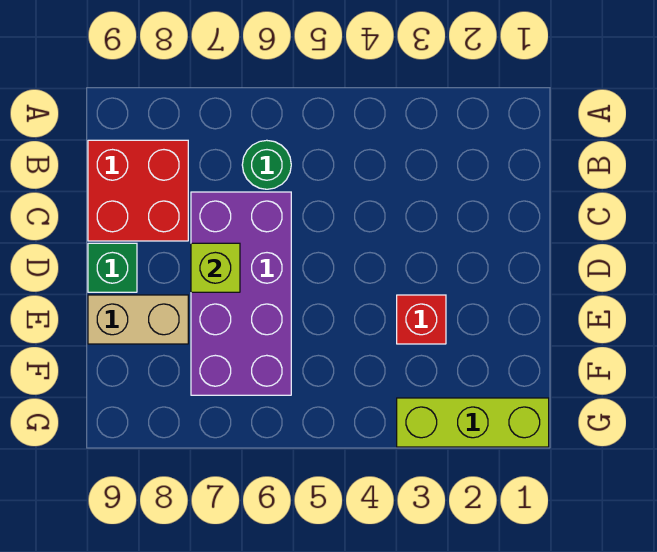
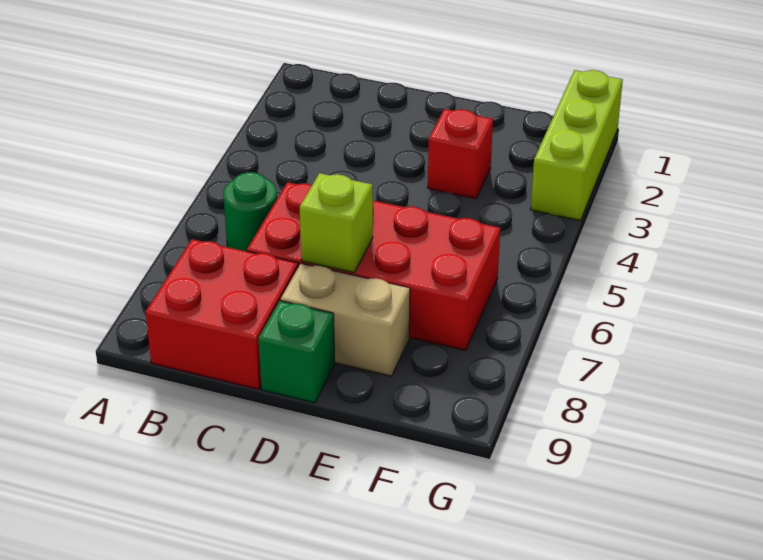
purple 2x4 brick [191,192,291,395] -> red 2x4 brick [247,182,500,350]
tan 1x2 brick [88,295,188,344] -> tan 1x2 brick turned to [281,264,410,376]

